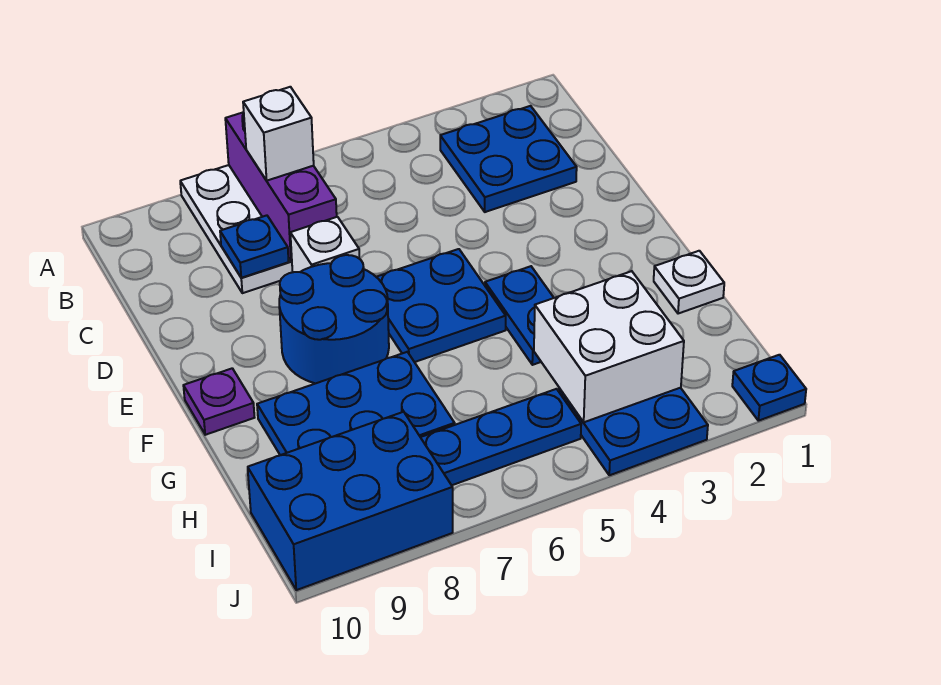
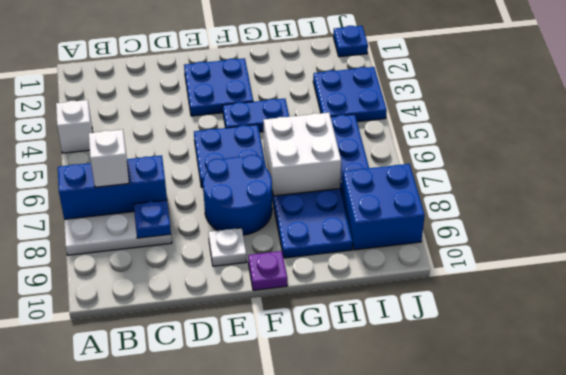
purple 1x3 brick [225,112,337,261] -> blue 1x3 brick [58,155,167,219]
blue 2x2 plate [440,106,577,212] -> blue 2x2 plate moved to [184,58,253,116]
white 1x1 brick [290,217,359,272] -> white 1x1 brick moved to [56,100,93,153]
white 1x1 plate [654,251,724,314] -> white 1x1 plate moved to [208,228,247,266]
white 2x2 brick [534,271,684,422] -> white 2x2 brick moved to [263,113,341,196]
blue 2x3 brick [248,412,453,590] -> blue 2x2 brick [342,164,425,250]

